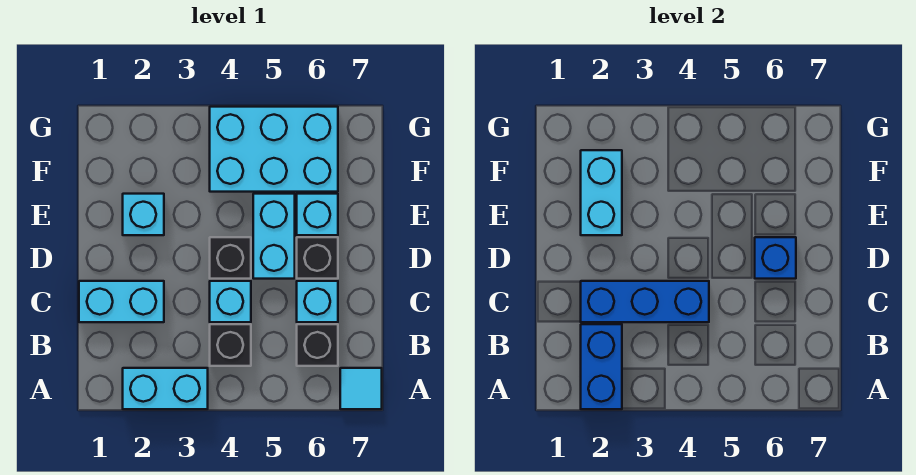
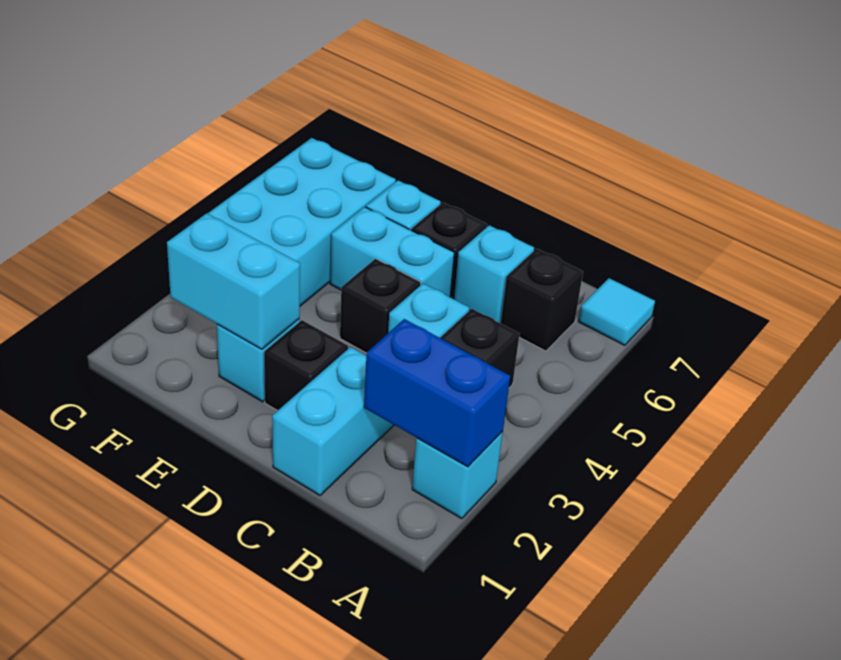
cyan 1x2 brick [123,368,208,409] -> cyan 1x1 brick [412,431,503,519]
blue 1x3 brick [581,281,709,322] -> none
none -> black 1x1 brick [264,320,348,411]
blue 1x1 brick [755,237,796,279] -> none

